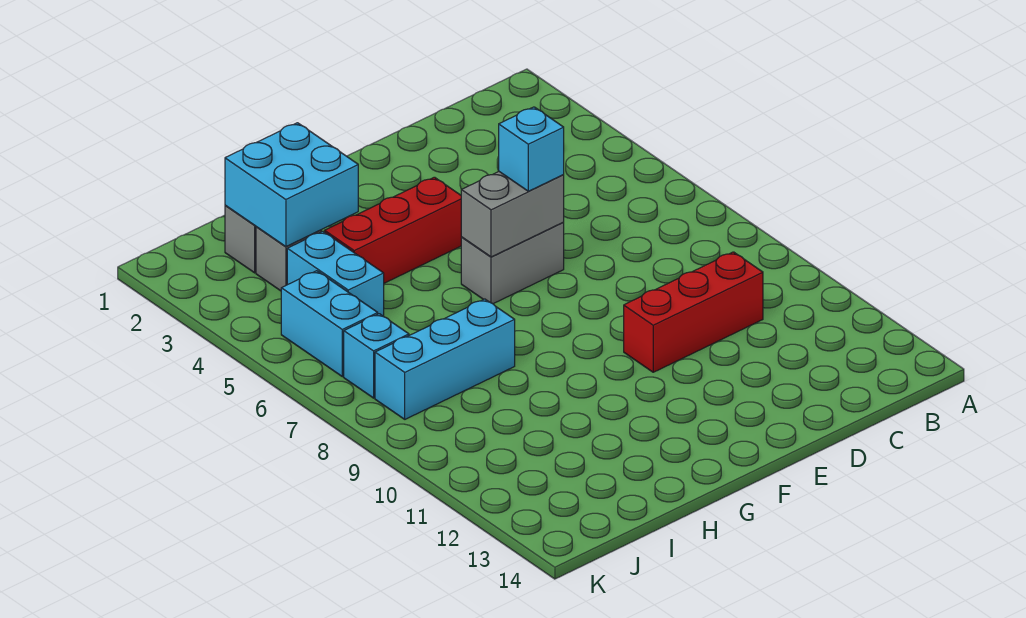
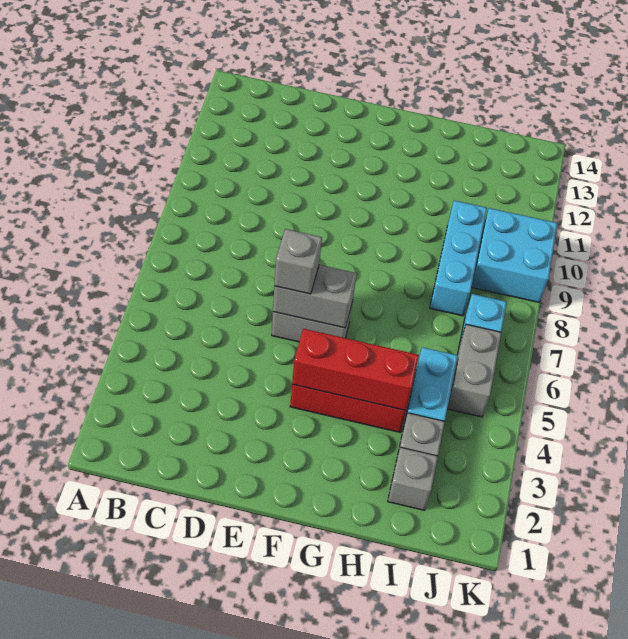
red 1x3 brick [624,252,763,372] -> red 1x3 brick moved to [292,329,419,410]
cyan 1x1 brick [499,107,564,191] -> grey 1x1 brick [274,229,322,294]
cyan 2x2 brick [225,123,358,247] -> cyan 2x2 brick moved to [471,208,557,302]
cyan 1x3 brick [375,299,515,419] -> cyan 1x3 brick turned to [430,201,487,316]
cyan 1x2 brick [281,271,378,377] -> grey 1x2 brick [447,324,501,417]

